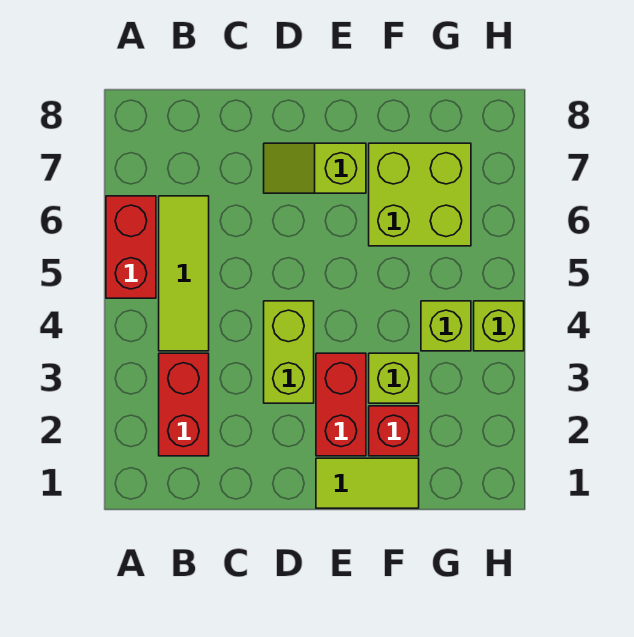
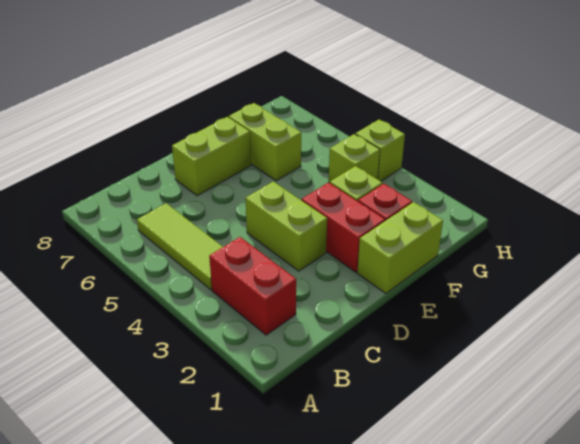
red 1x2 brick [106,196,156,298] -> none
lime 1x2 slope [264,143,366,193] -> lime 1x2 brick [172,117,251,196]
lime 1x2 tile [316,458,419,508] -> lime 1x2 brick [357,202,443,293]
lime 2x2 brick [369,143,471,246] -> lime 1x2 brick [229,103,301,181]

